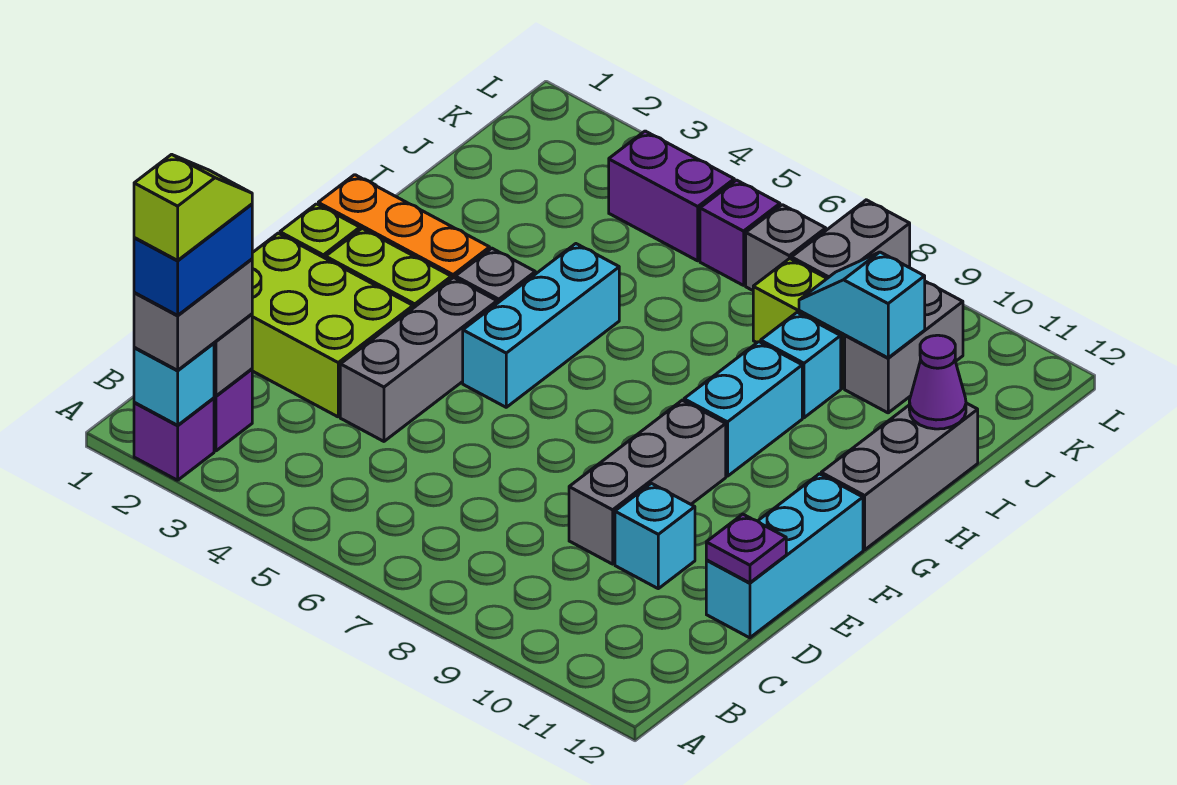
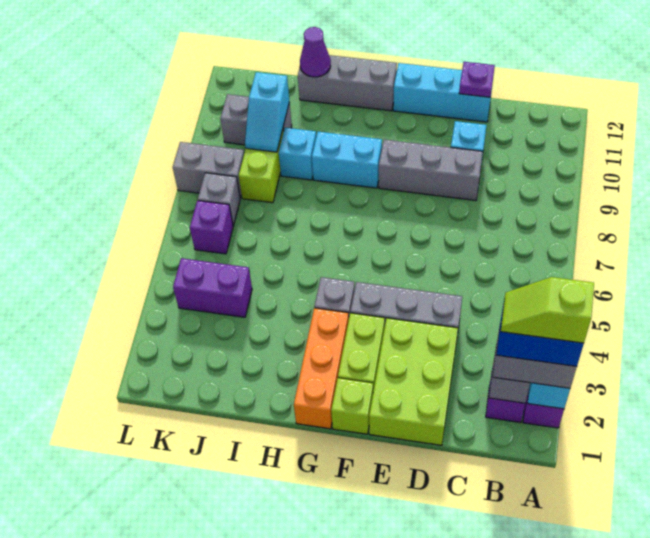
cyan 1x3 brick [463,244,619,407] -> none
purple 1x2 brick [609,131,734,261] -> purple 1x2 brick turned to [173,258,252,317]

